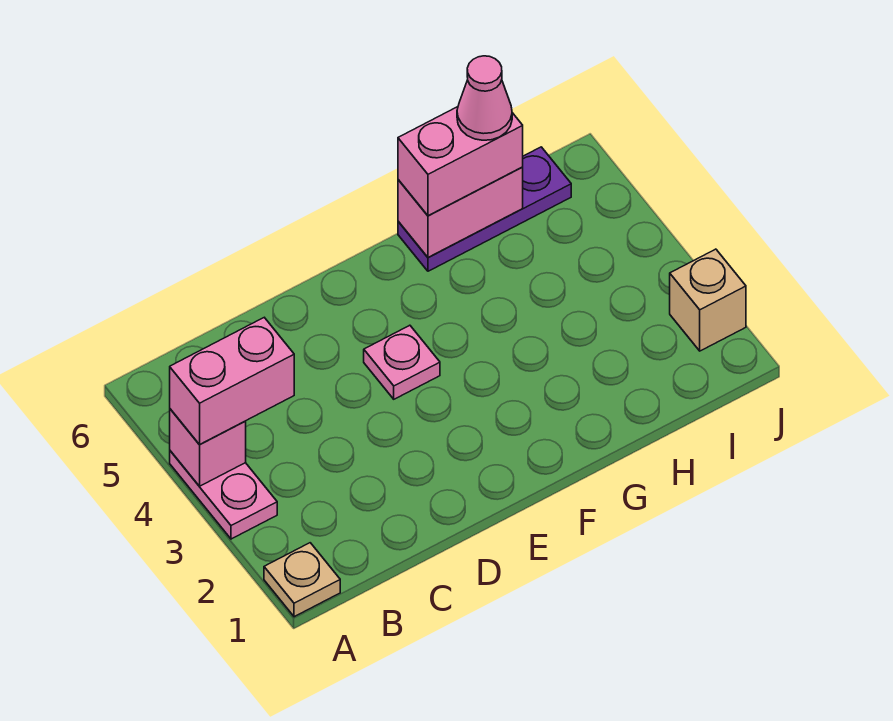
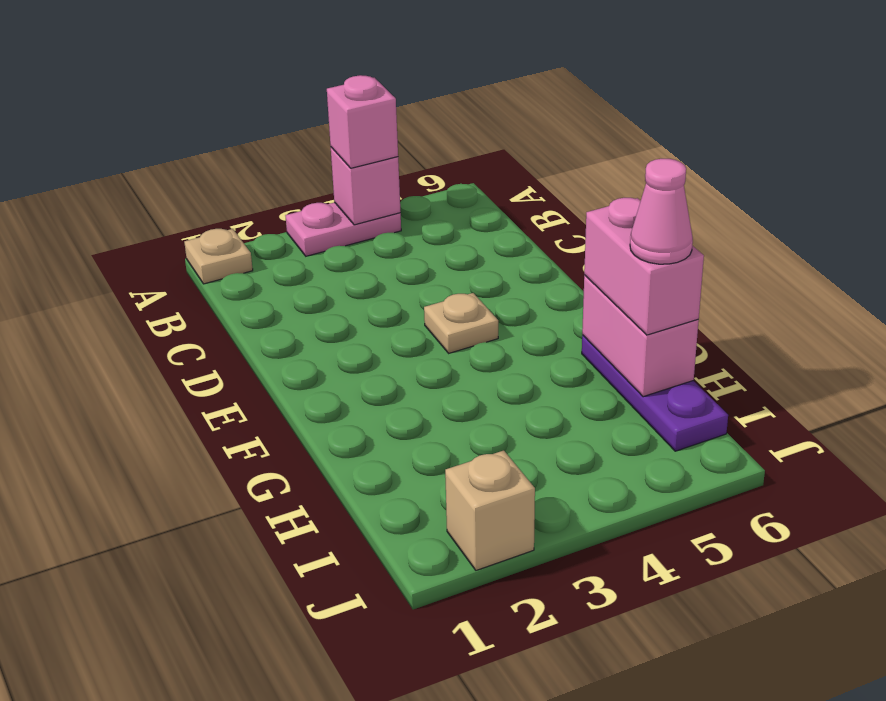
pink 1x2 brick [170,318,294,445] -> pink 1x1 brick [327,75,398,168]
pink 1x1 plate [364,325,440,399] -> tan 1x1 plate [424,293,498,353]

